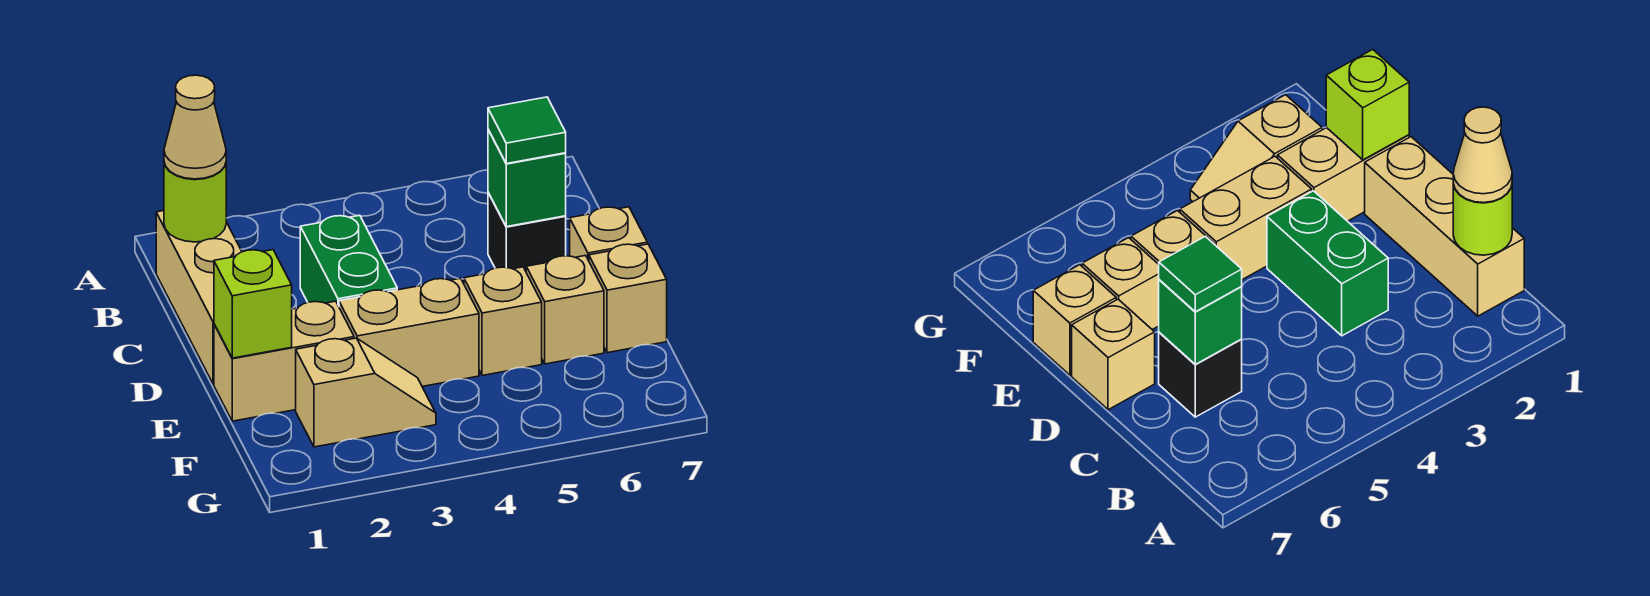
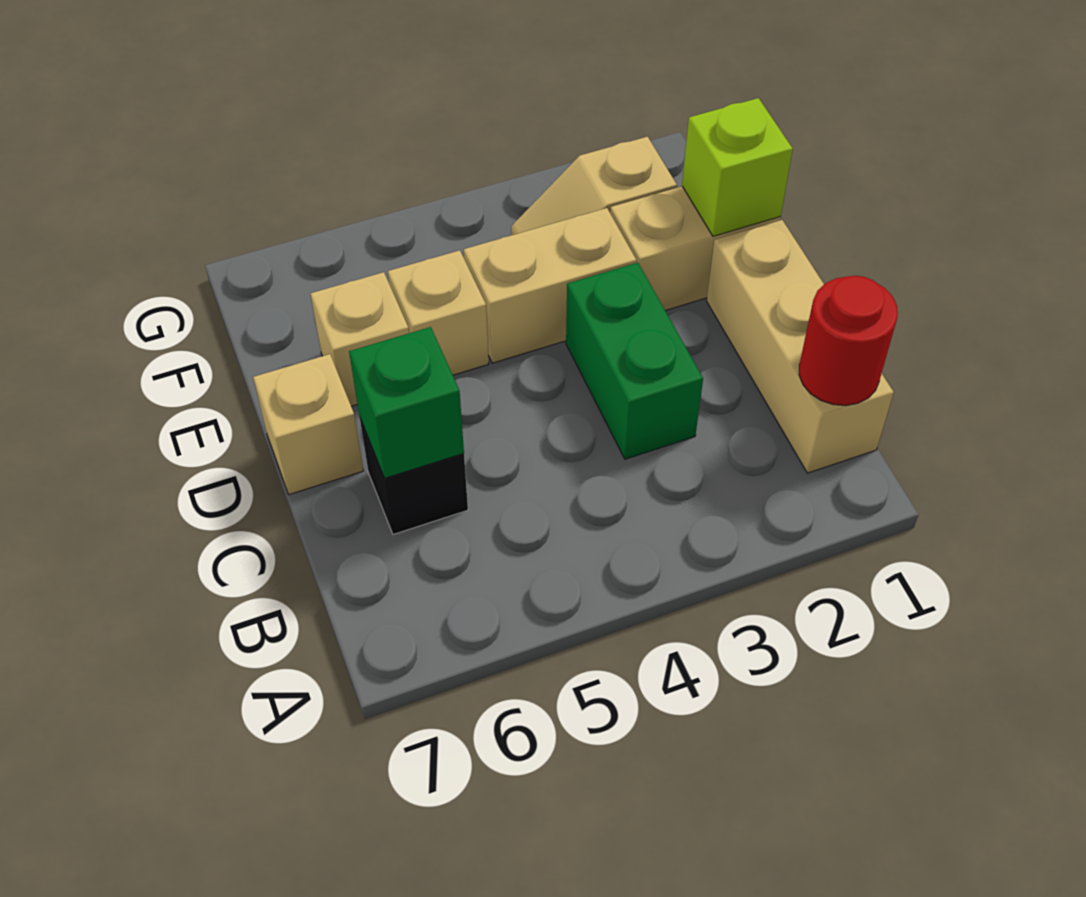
lime 1x1 round brick [164,163,226,242] -> red 1x1 round brick [799,276,898,406]
tan 1x1 cone [164,75,226,179] -> none
green 1x1 tile [488,97,566,164] -> none
tan 1x1 brick [589,244,667,353] -> none

